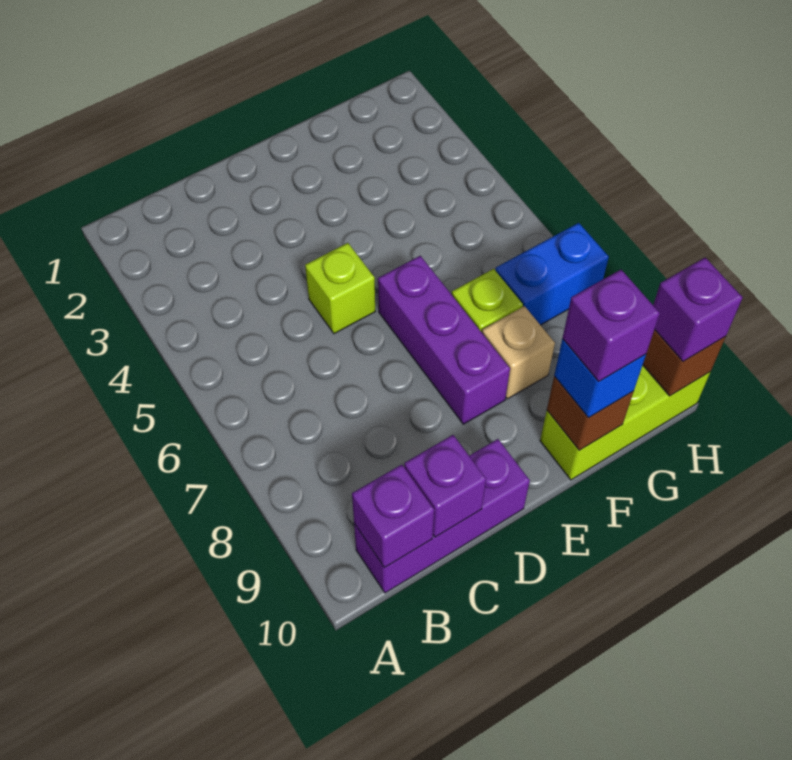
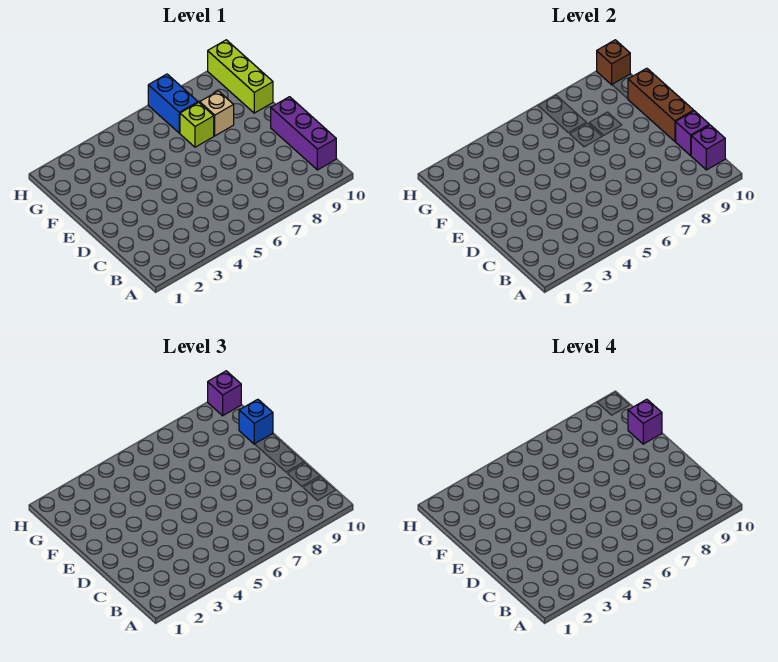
lime 1x1 brick [305,243,375,334] -> none
purple 1x3 brick [378,256,510,424] -> none
brown 1x1 brick [547,377,634,450] -> brown 1x3 brick [628,68,694,141]

